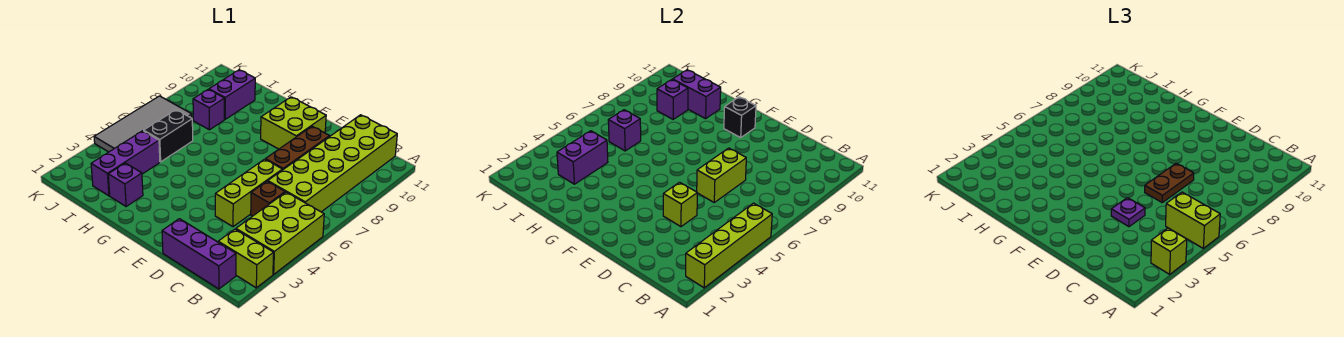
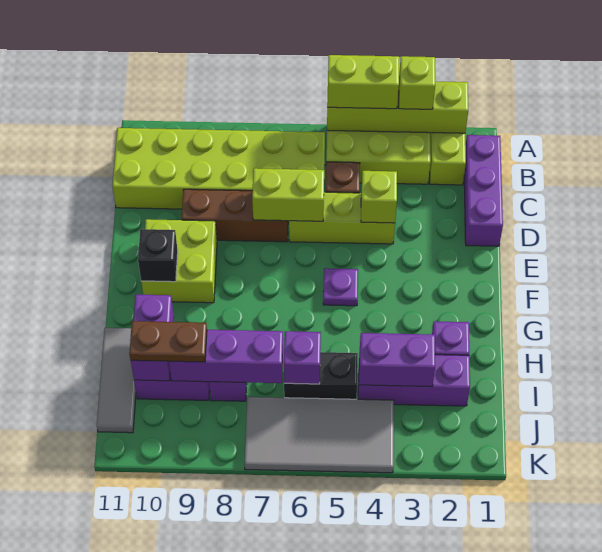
lime 1x2 brick [1166,192,1220,248] -> lime 1x2 brick turned to [327,55,399,109]
purple 1x1 plate [1111,198,1145,227] -> purple 1x1 plate moved to [323,268,358,306]
brown 1x2 plate [1145,163,1194,202] -> brown 1x2 plate moved to [129,321,207,362]
none -> grey 1x3 tile [97,328,136,433]
purple 1x1 brick [657,80,688,119] -> purple 1x3 brick [169,330,283,383]

